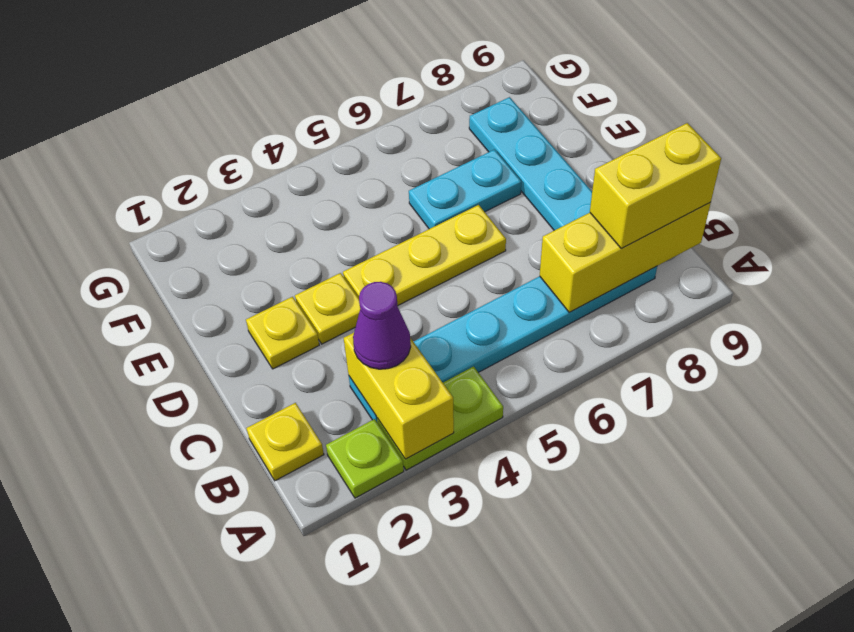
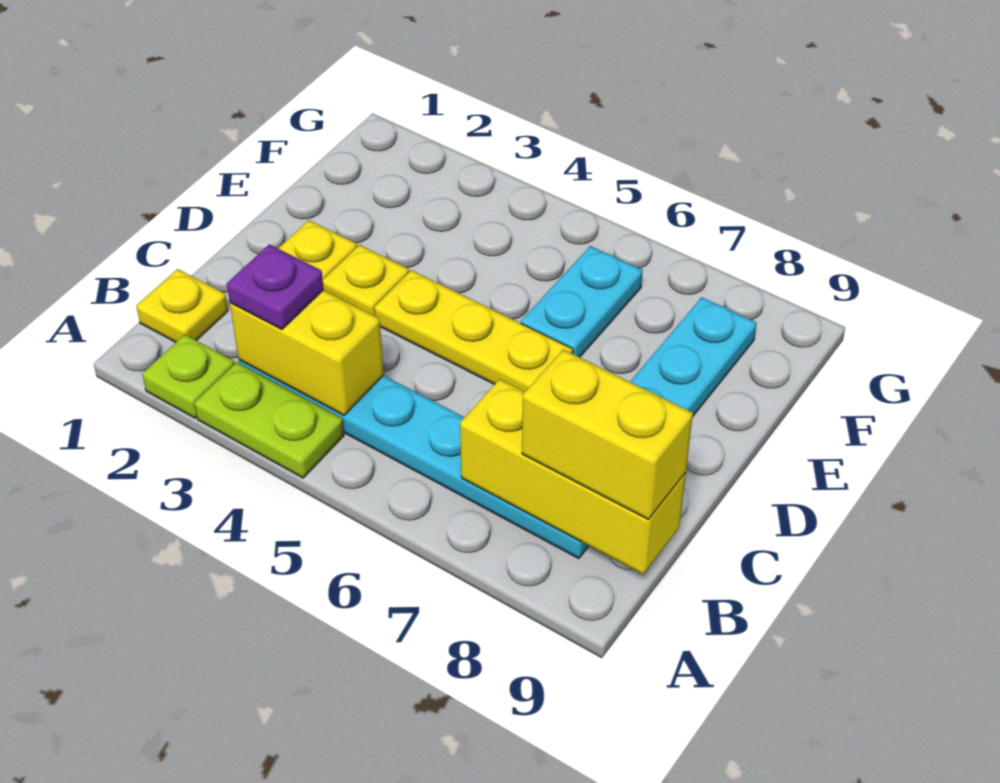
yellow 1x2 brick [344,333,454,459] -> yellow 1x2 brick turned to [230,290,384,415]
purple 1x1 cone [353,282,411,369] -> purple 1x1 plate [227,244,324,329]
cyan 1x2 plate [409,150,521,229] -> cyan 1x2 plate turned to [521,246,643,357]

